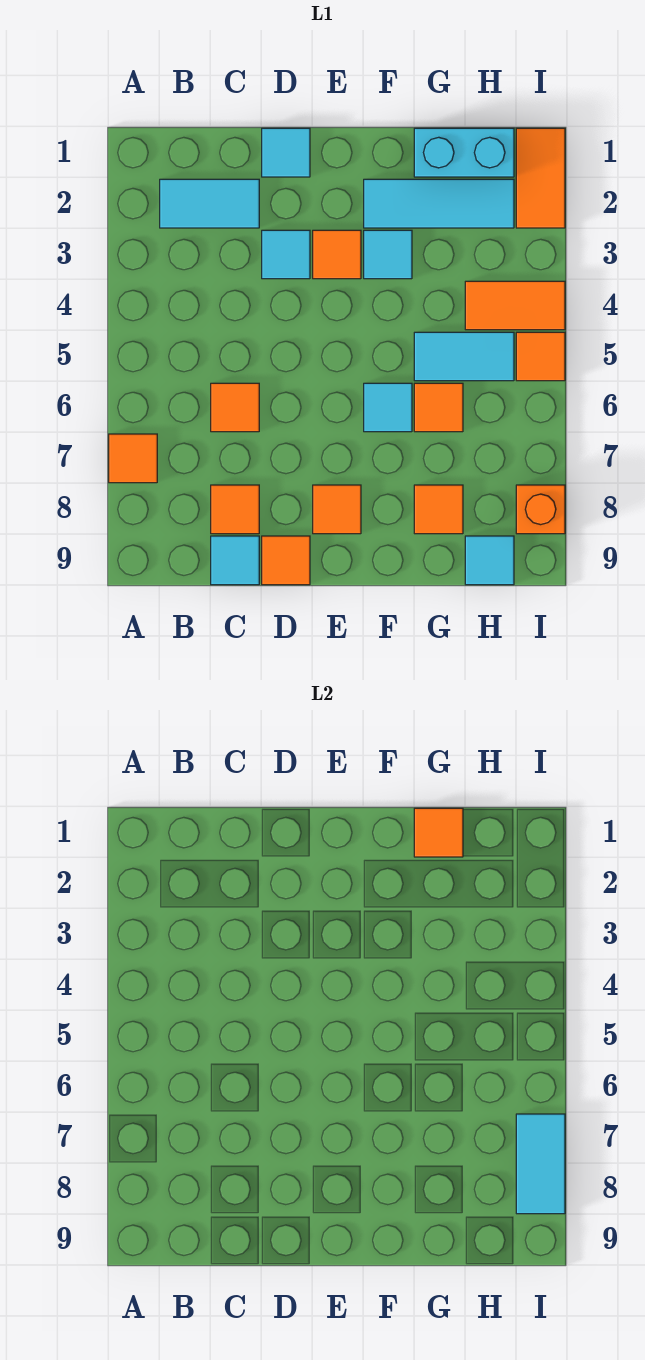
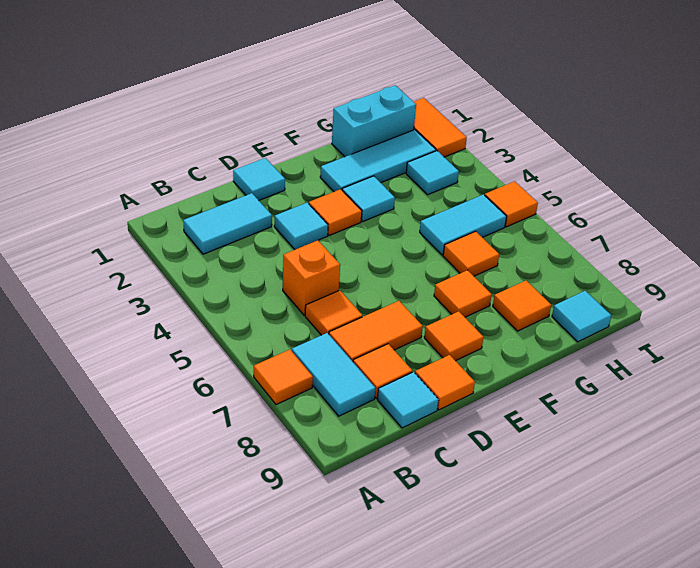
cyan 1x1 tile [364,383,412,432] -> cyan 1x1 tile moved to [406,151,459,195]
orange 1x1 tile [414,808,463,857] -> orange 1x1 tile moved to [434,270,492,317]
orange 1x2 tile [465,281,565,330] -> orange 1x2 tile moved to [329,301,423,362]
cyan 1x2 tile [516,1114,565,1214] -> cyan 1x2 tile moved to [292,333,375,416]
orange 1x1 brick [516,485,565,534] -> orange 1x1 brick moved to [283,240,340,315]

